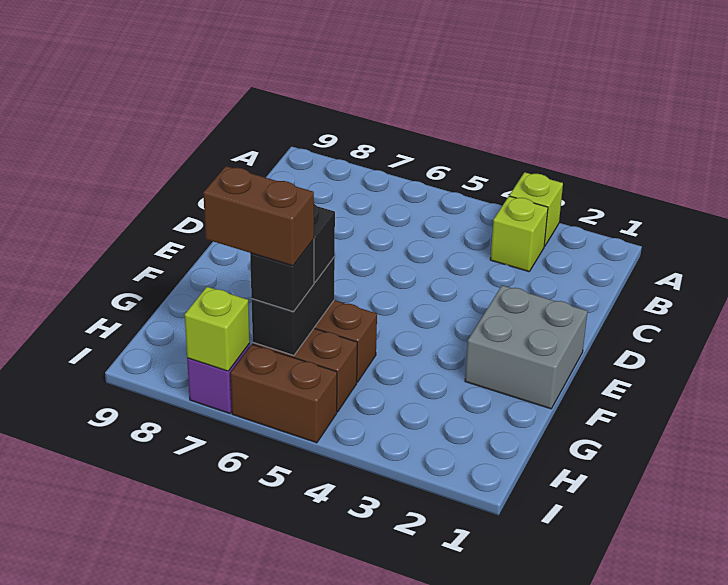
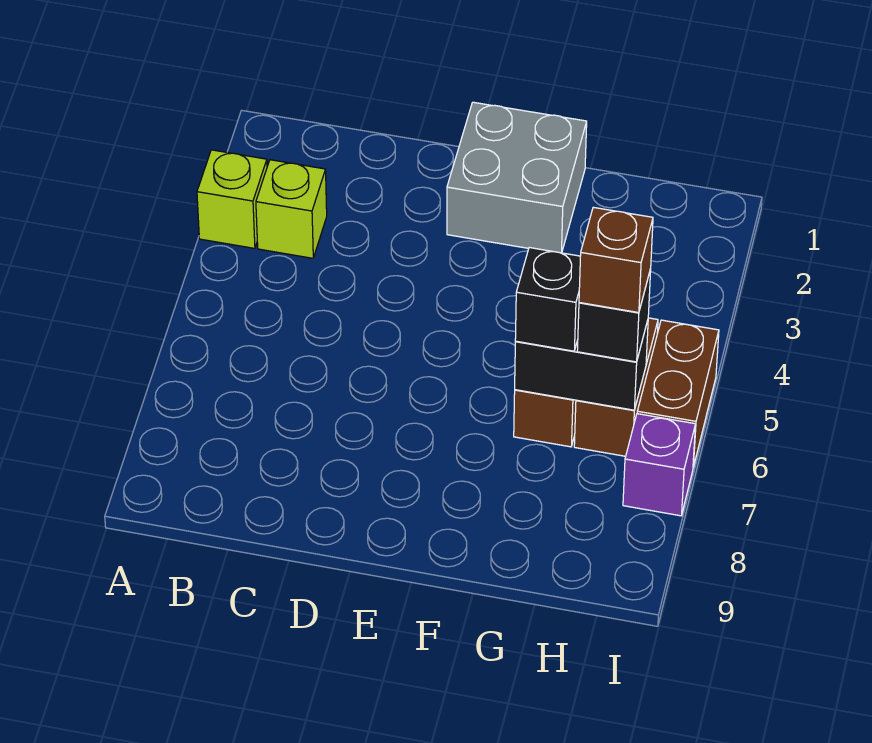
brown 1x2 brick [203,166,314,266] -> brown 1x1 brick [579,207,653,313]
lime 1x1 brick [185,287,250,371] -> none

